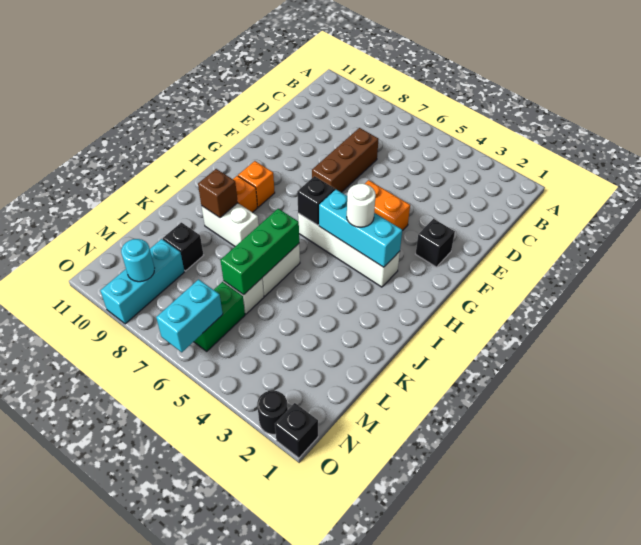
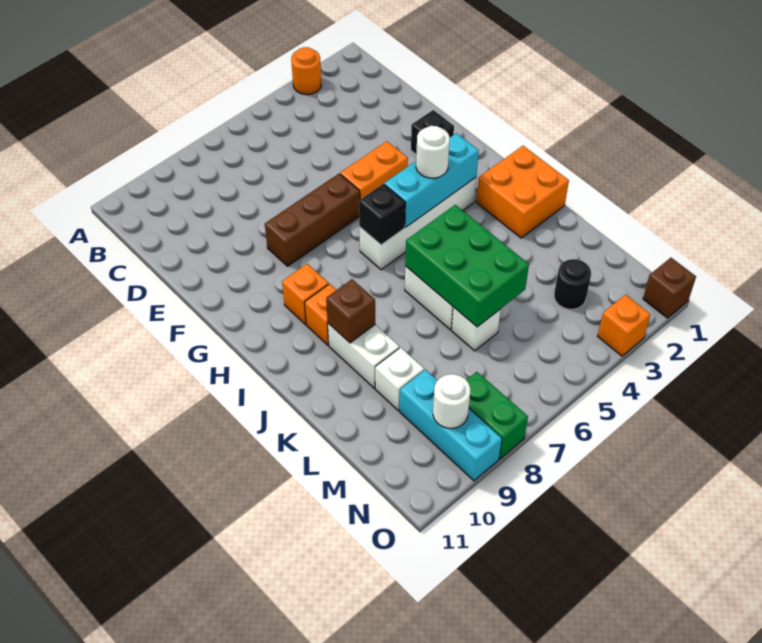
none -> orange 1x1 round brick [291,47,321,95]
brown 1x3 brick [312,128,378,192] -> brown 1x3 brick turned to [265,174,360,266]
none -> orange 2x2 brick [476,146,569,238]
green 1x3 brick [220,209,299,295] -> green 2x3 brick [405,205,529,327]
white 1x2 brick [202,203,259,246] -> white 1x2 brick turned to [328,323,399,388]
black 1x1 brick [163,223,203,271] -> white 1x1 brick [375,348,424,411]
green 1x2 brick [194,282,245,351] -> green 1x2 brick moved to [466,372,528,459]
cyan 1x2 brick [156,279,223,352] -> none
cyan 1x1 round brick [121,239,154,282] -> white 1x1 round brick [433,374,470,428]
black 1x1 brick [275,403,318,458] -> brown 1x1 brick [643,258,696,318]
black 1x1 round brick [257,390,288,434] -> black 1x1 round brick moved to [554,259,591,309]
none -> orange 1x1 brick [598,295,651,356]

